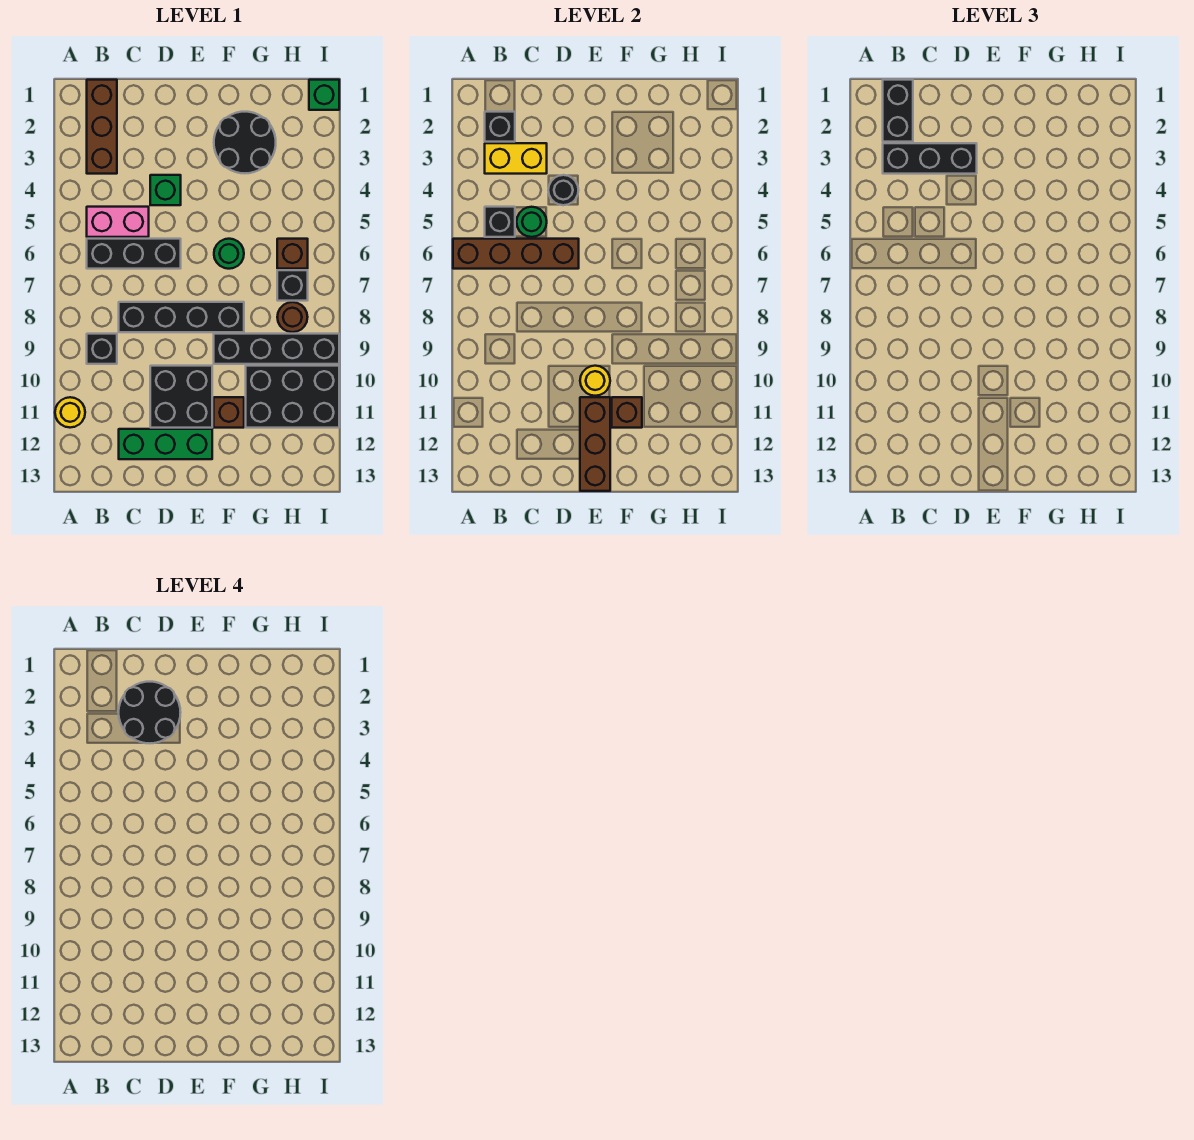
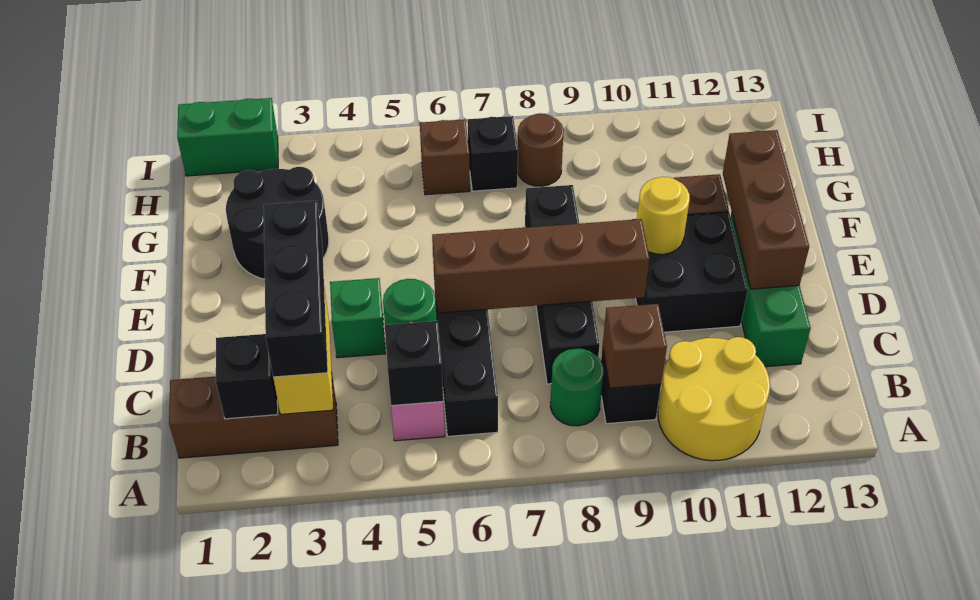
brown 1x4 brick [453,239,579,269] -> brown 1x4 brick turned to [432,219,649,313]
yellow 1x1 round brick [55,397,85,428] -> yellow 2x2 round brick [658,337,770,461]
black 1x2 brick [883,80,913,142] -> none
black 2x2 round brick [119,682,181,743] -> none
black 1x1 round brick [548,175,578,205] -> none
brown 1x3 brick [580,397,610,491] -> brown 1x3 brick turned to [723,130,809,289]
green 1x1 round brick [214,239,244,269] -> green 1x1 round brick moved to [550,348,603,426]
black 1x4 brick [214,334,339,364] -> none
brown 1x1 brick [612,397,642,428] -> brown 1x1 brick moved to [603,304,667,388]
black 2x3 brick [246,366,339,428] -> none
green 1x1 brick [309,80,339,110] -> green 1x2 brick [177,98,278,176]

